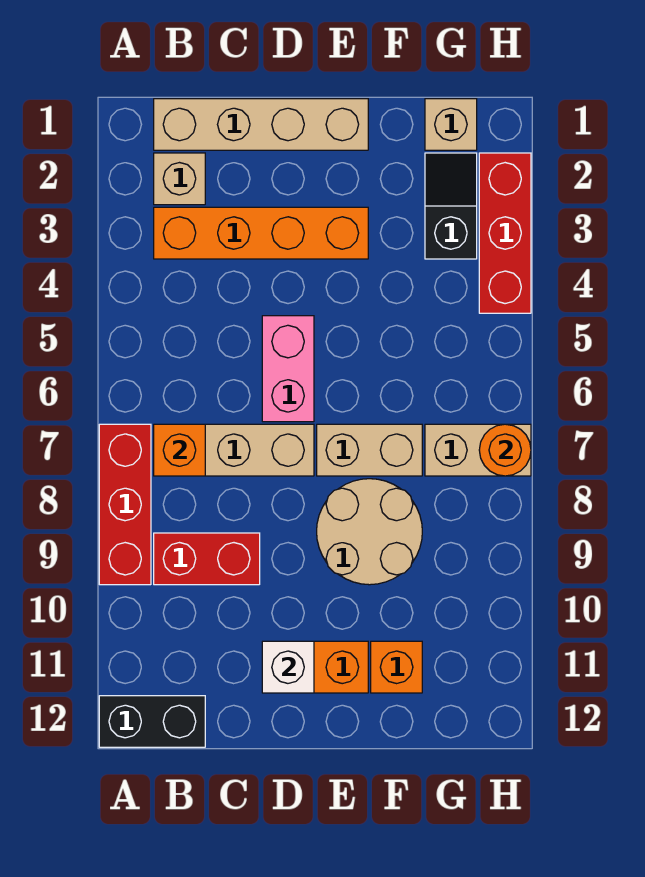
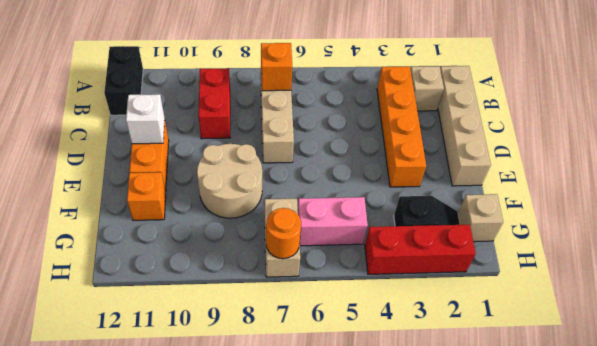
red 1x3 brick [99,424,151,585] -> none
pink 1x2 brick [262,316,314,422] -> pink 1x2 brick moved to [298,197,368,246]
tan 1x2 brick [317,424,422,476] -> none

